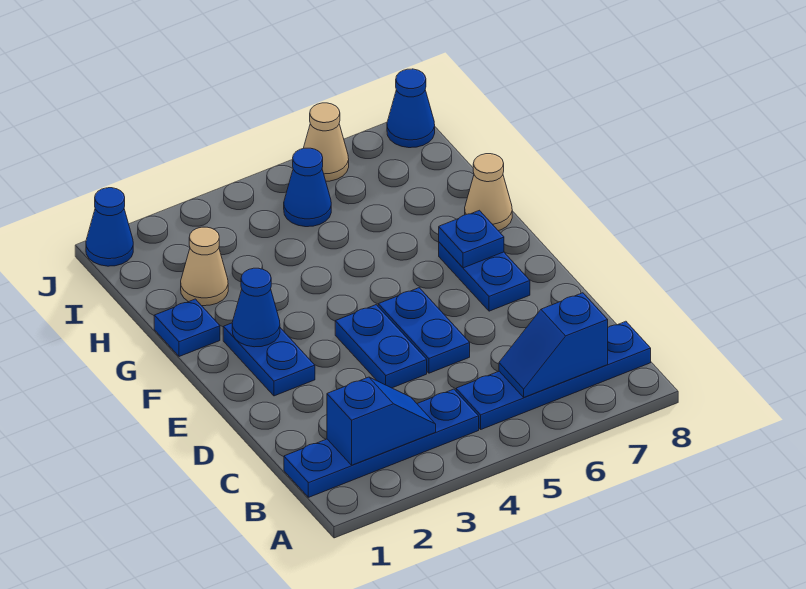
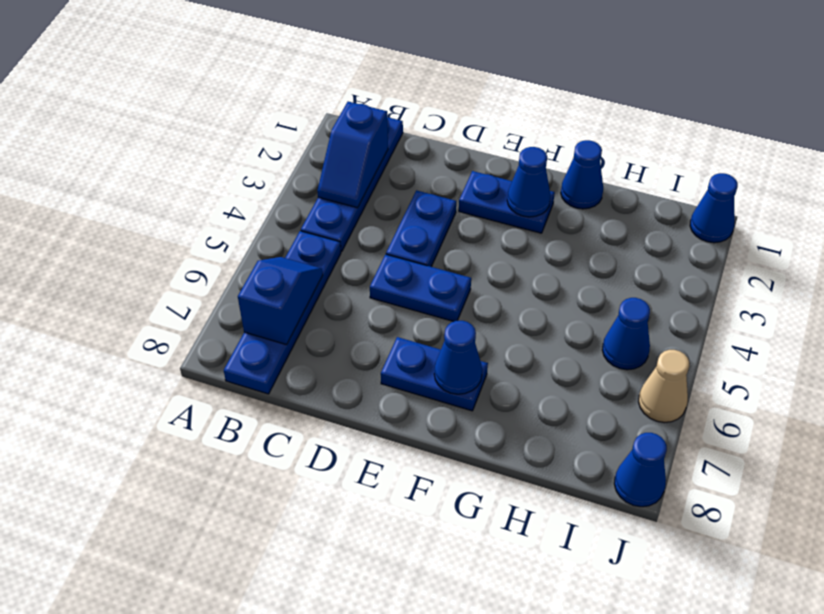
blue 1x2 plate [335,305,427,388] -> blue 1x2 plate turned to [386,190,456,267]
blue 1x1 plate [439,210,504,268] -> blue 1x1 cone [434,321,482,394]
blue 1x1 plate [154,299,220,357] -> blue 1x1 cone [561,140,603,209]
tan 1x1 cone [465,154,512,231] -> none
tan 1x1 cone [181,227,228,306] -> none

